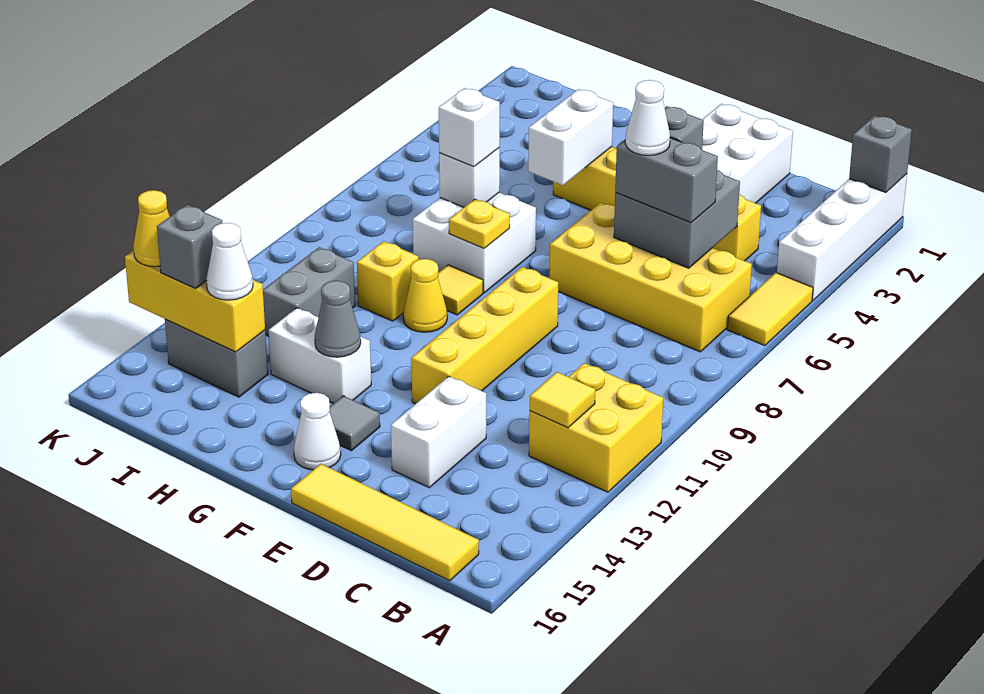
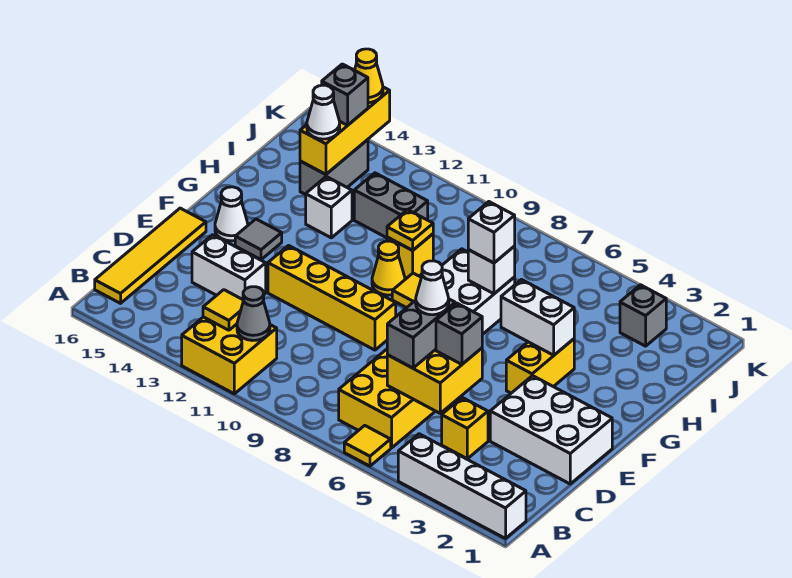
grey 1x1 brick [849,115,912,192] -> grey 1x1 brick moved to [620,285,666,346]
yellow 1x2 tile [727,273,813,346] -> yellow 1x1 tile [344,426,391,466]
grey 2x2 brick [614,170,740,268] -> yellow 2x2 brick [387,348,482,413]
yellow 1x1 plate [449,199,510,248] -> yellow 1x1 plate moved to [387,210,433,250]
white 1x2 brick [269,308,371,404] -> white 1x1 brick [306,177,352,238]
grey 1x1 cone [315,281,361,357] -> grey 1x1 cone moved to [237,287,270,340]

